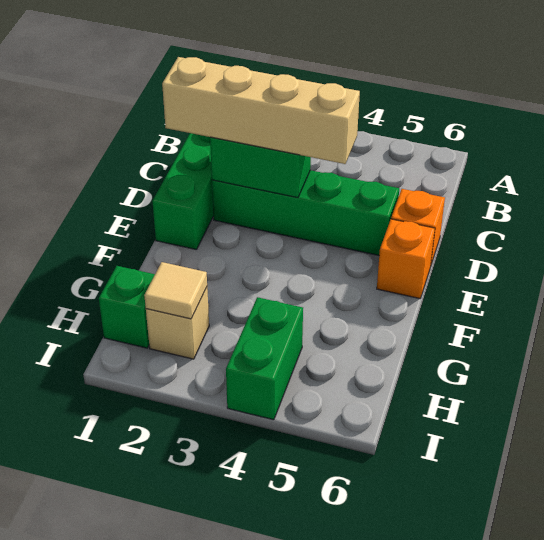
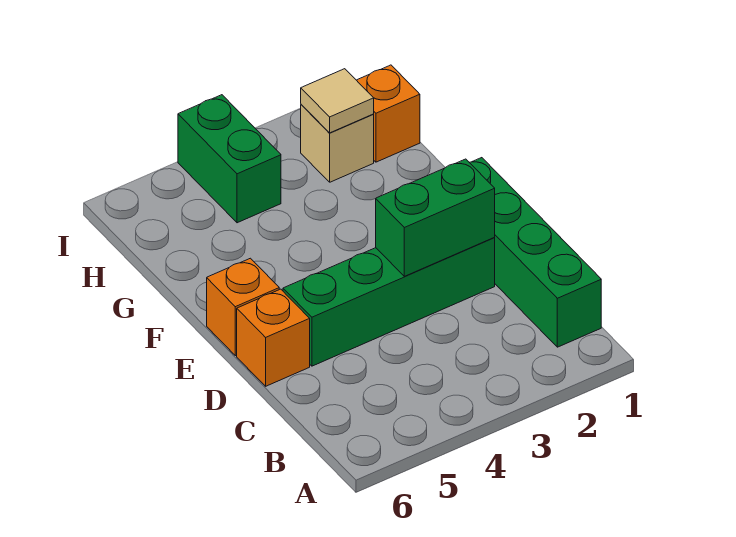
tan 1x4 brick [162,57,360,164] -> none
green 1x1 brick [99,266,155,348] -> orange 1x1 brick [357,65,420,162]

